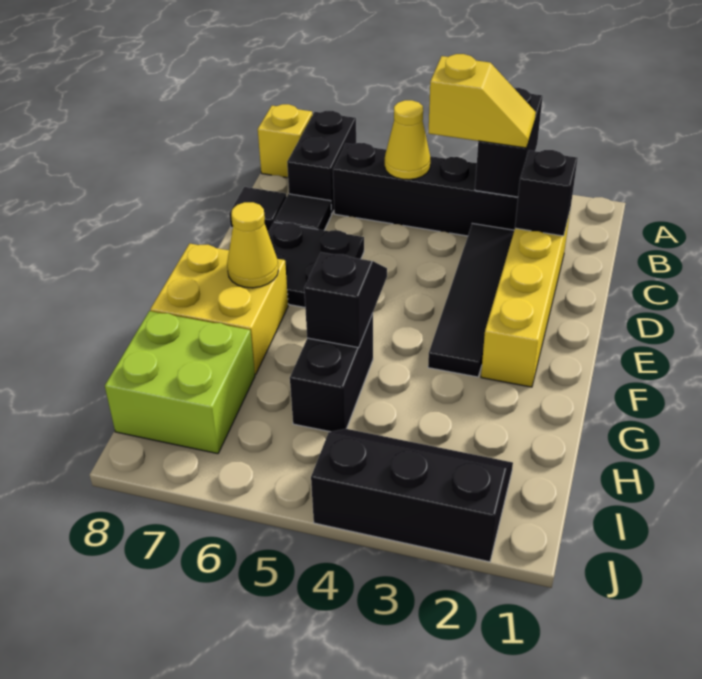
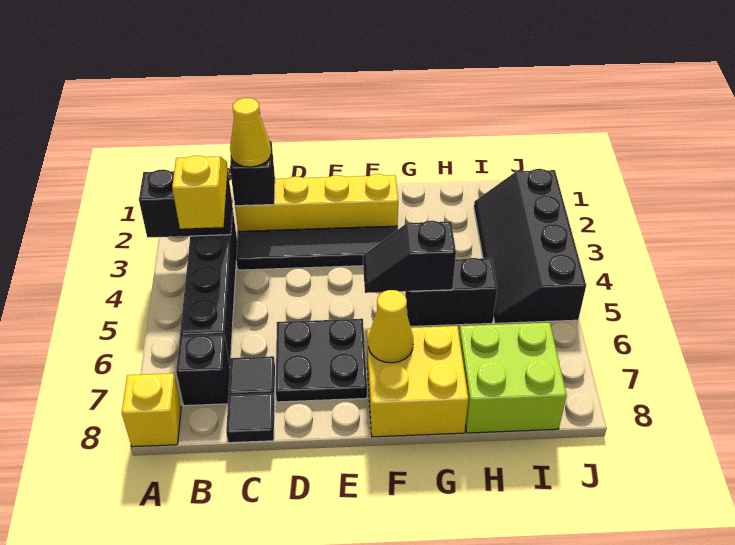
black 1x2 brick [287,111,356,214] -> black 1x1 brick [176,335,230,406]
yellow 1x1 cone [385,100,430,180] -> yellow 1x1 cone moved to [230,98,271,167]
black 2x3 slope [311,429,513,562] -> black 2x4 slope [474,169,586,323]

